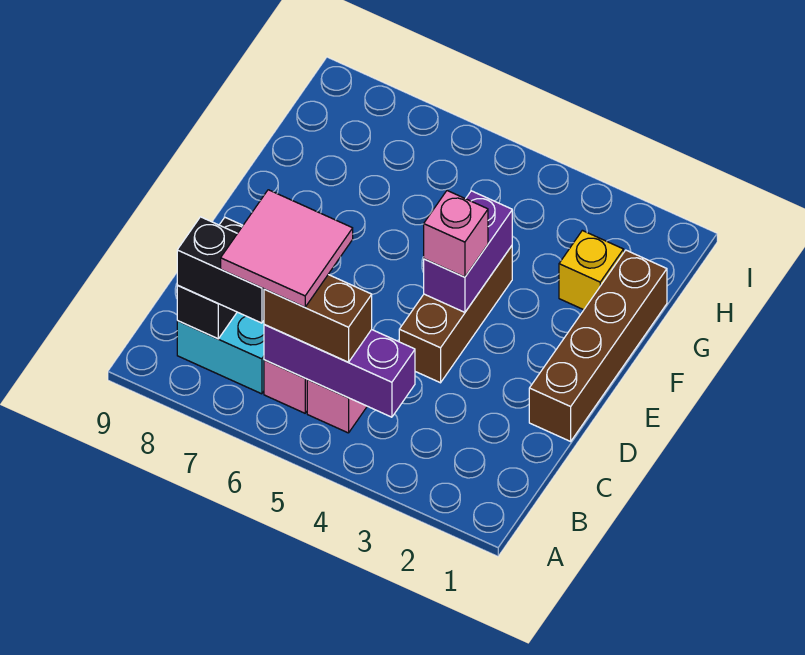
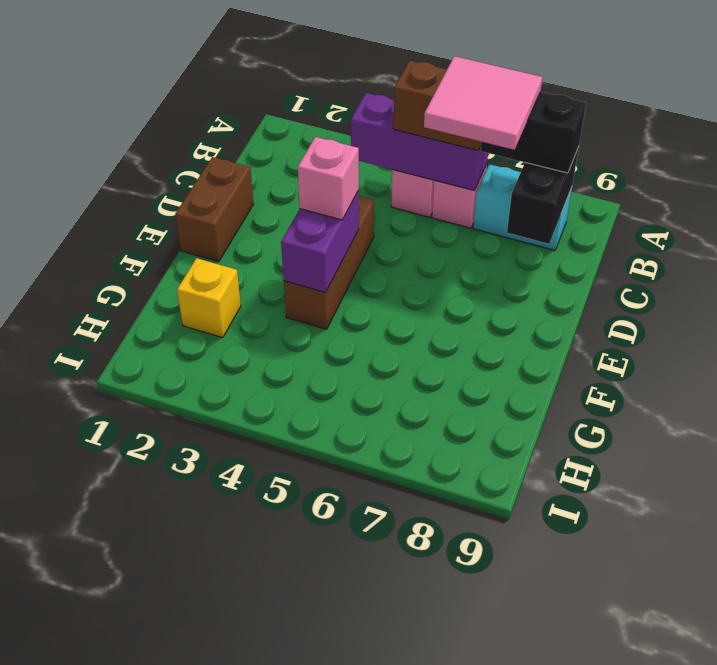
brown 1x4 brick [529,250,667,441] -> brown 1x2 brick [175,157,253,262]

